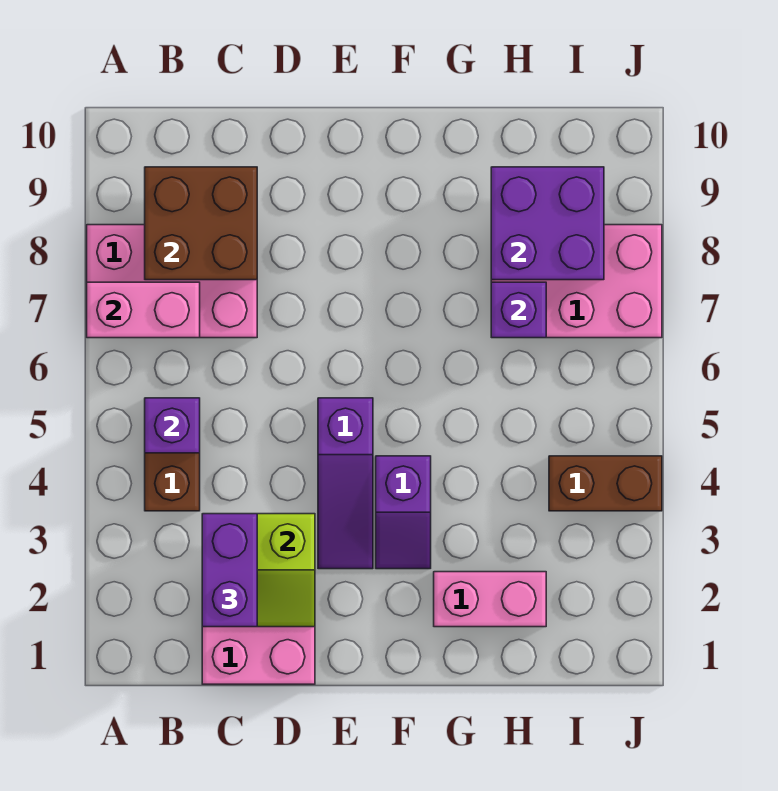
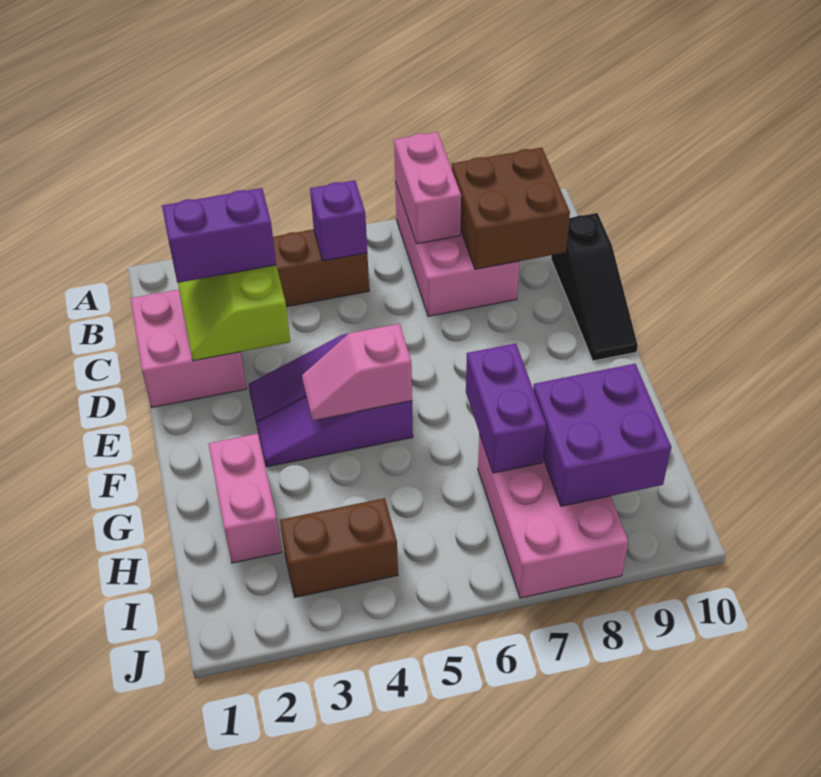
none -> black 1x3 slope [551,213,638,361]
purple 1x2 slope [376,456,431,569] -> purple 1x3 slope [257,397,413,467]
none -> pink 1x2 slope [302,324,412,420]
purple 1x1 brick [491,282,546,338] -> purple 1x2 brick [466,343,546,473]
brown 1x2 brick [549,456,662,511] -> brown 1x2 brick turned to [280,498,398,597]

